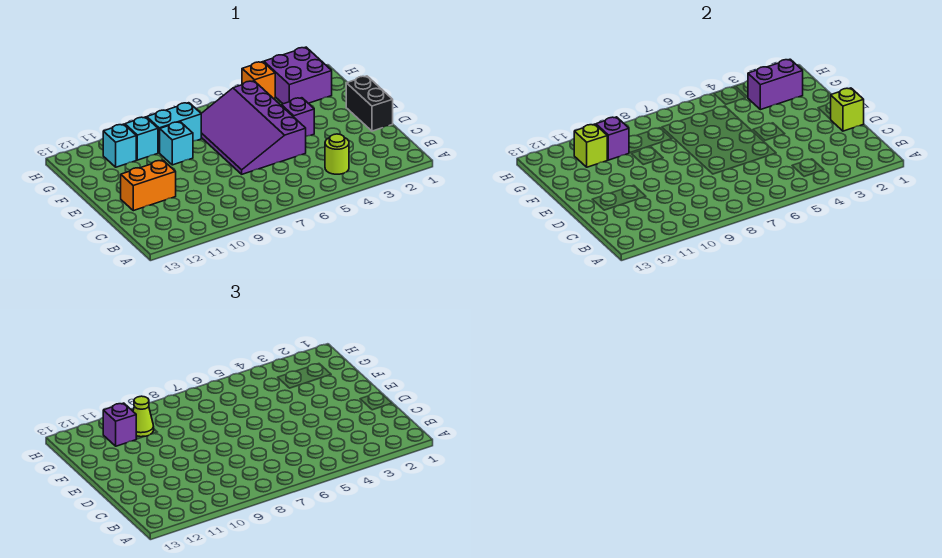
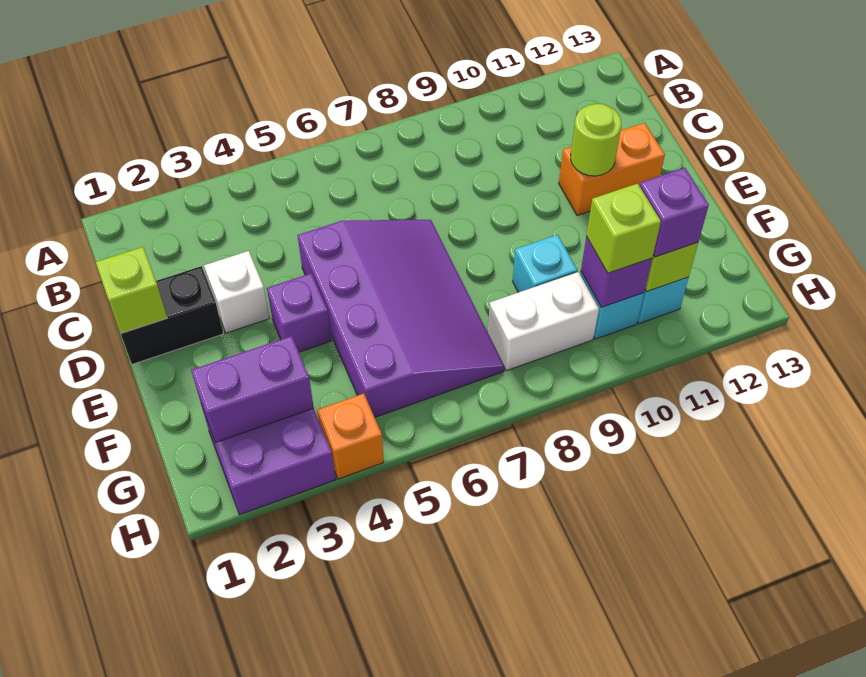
lime 1x1 round brick [325,134,349,174] -> lime 1x1 round brick moved to [571,104,621,176]
black 1x2 brick [346,76,393,131] -> black 1x2 brick turned to [121,266,223,364]
none -> white 1x1 brick [204,251,269,333]
cyan 1x2 brick [147,103,201,153] -> white 1x2 brick [488,272,599,371]
lime 1x1 cone [133,396,154,437] -> lime 1x1 brick [586,184,661,273]

